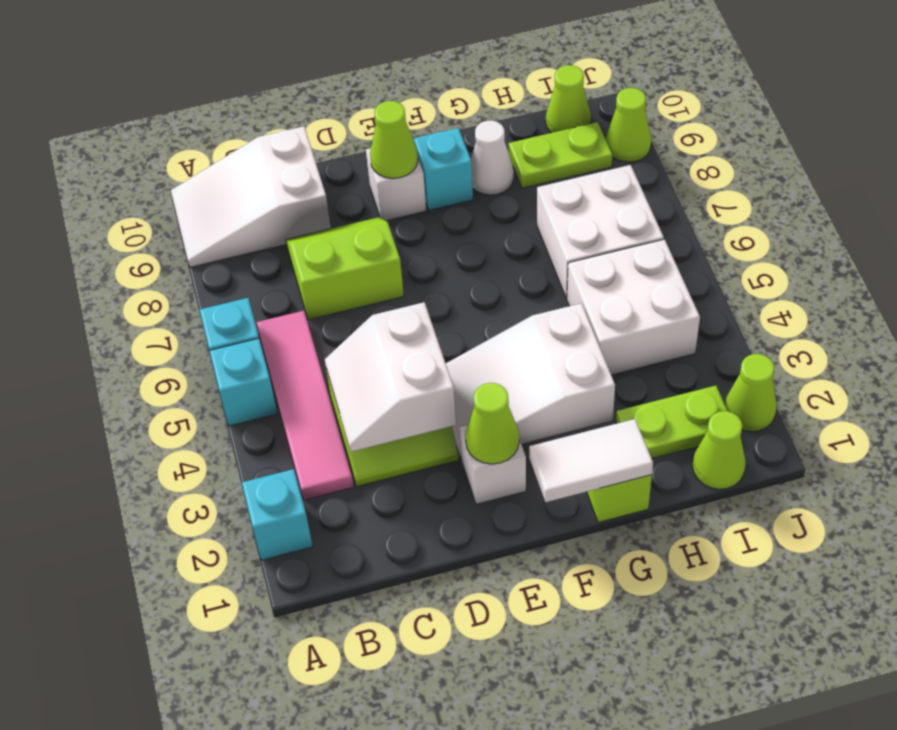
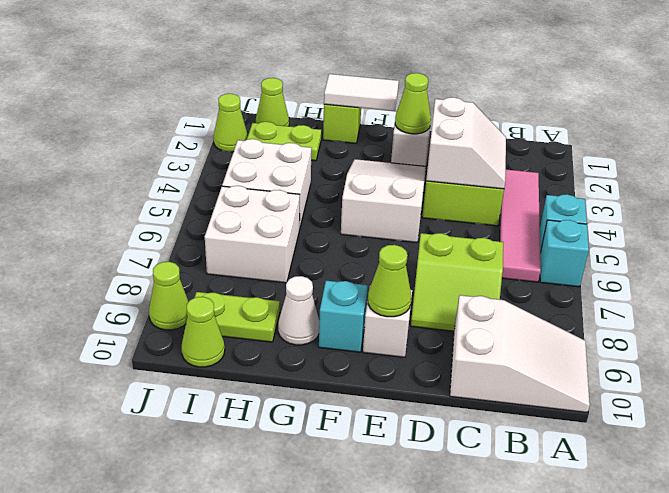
cyan 1x1 brick [242,469,313,560] -> none
white 2x3 slope [446,303,615,460] -> white 2x3 slope turned to [341,159,426,243]

